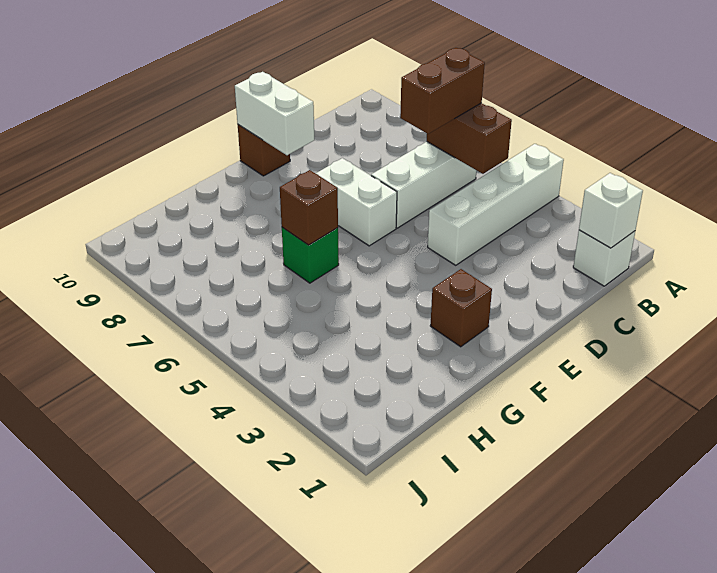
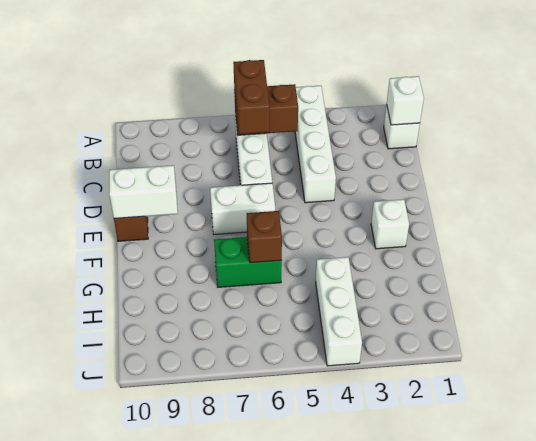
brown 1x1 brick [430,269,492,347] -> white 1x1 brick [371,199,409,249]
green 1x1 brick [282,227,339,283] -> green 1x2 brick [214,237,282,287]
none -> white 1x3 brick [316,257,362,366]

